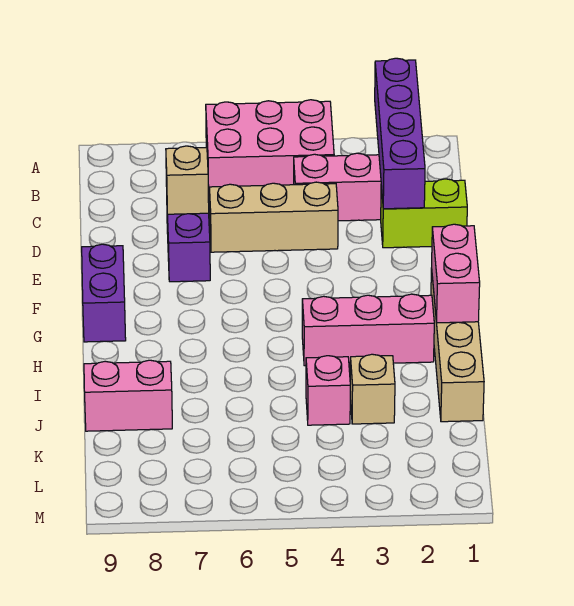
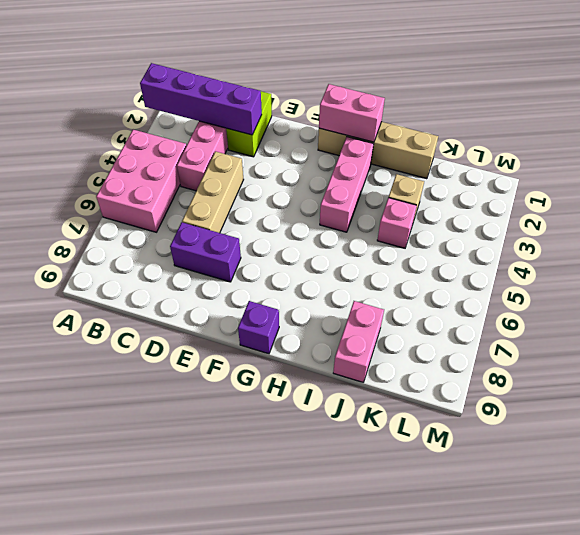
tan 1x1 brick [166,146,209,214] -> none
purple 1x2 brick [82,244,126,342] -> purple 1x1 brick [238,301,279,354]

